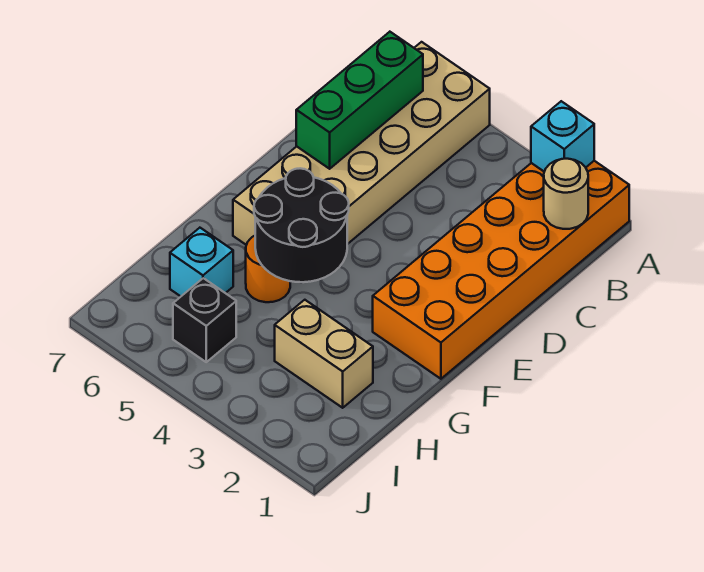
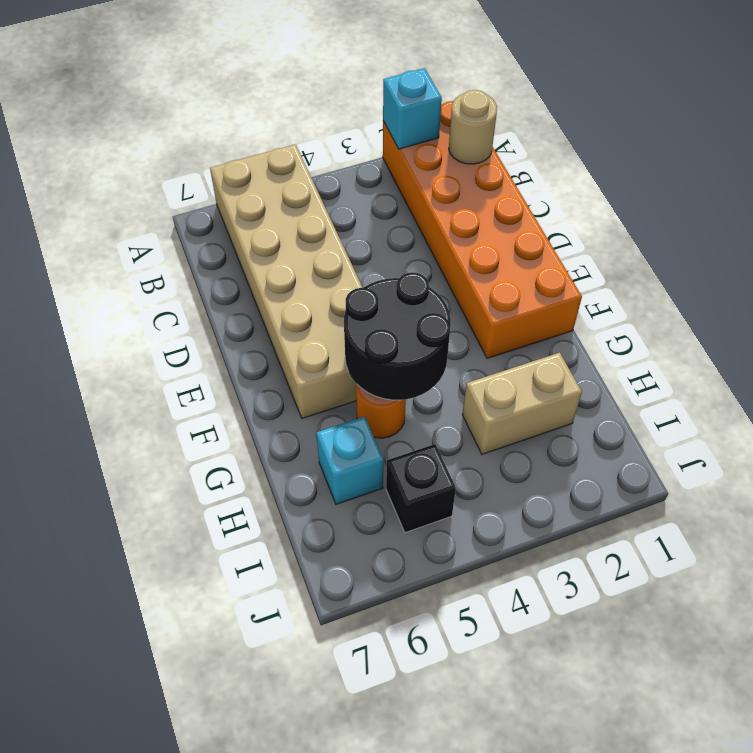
green 1x3 brick [296,32,423,169] -> none

